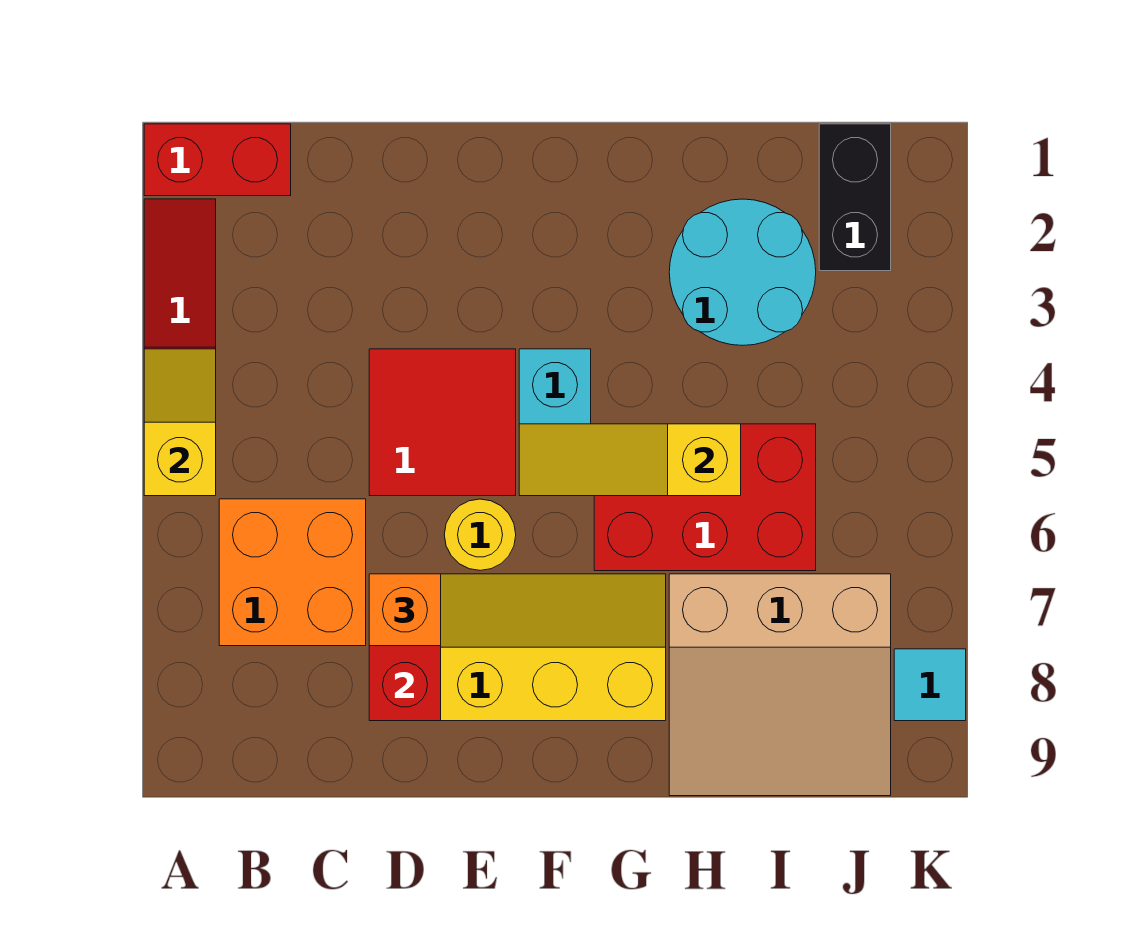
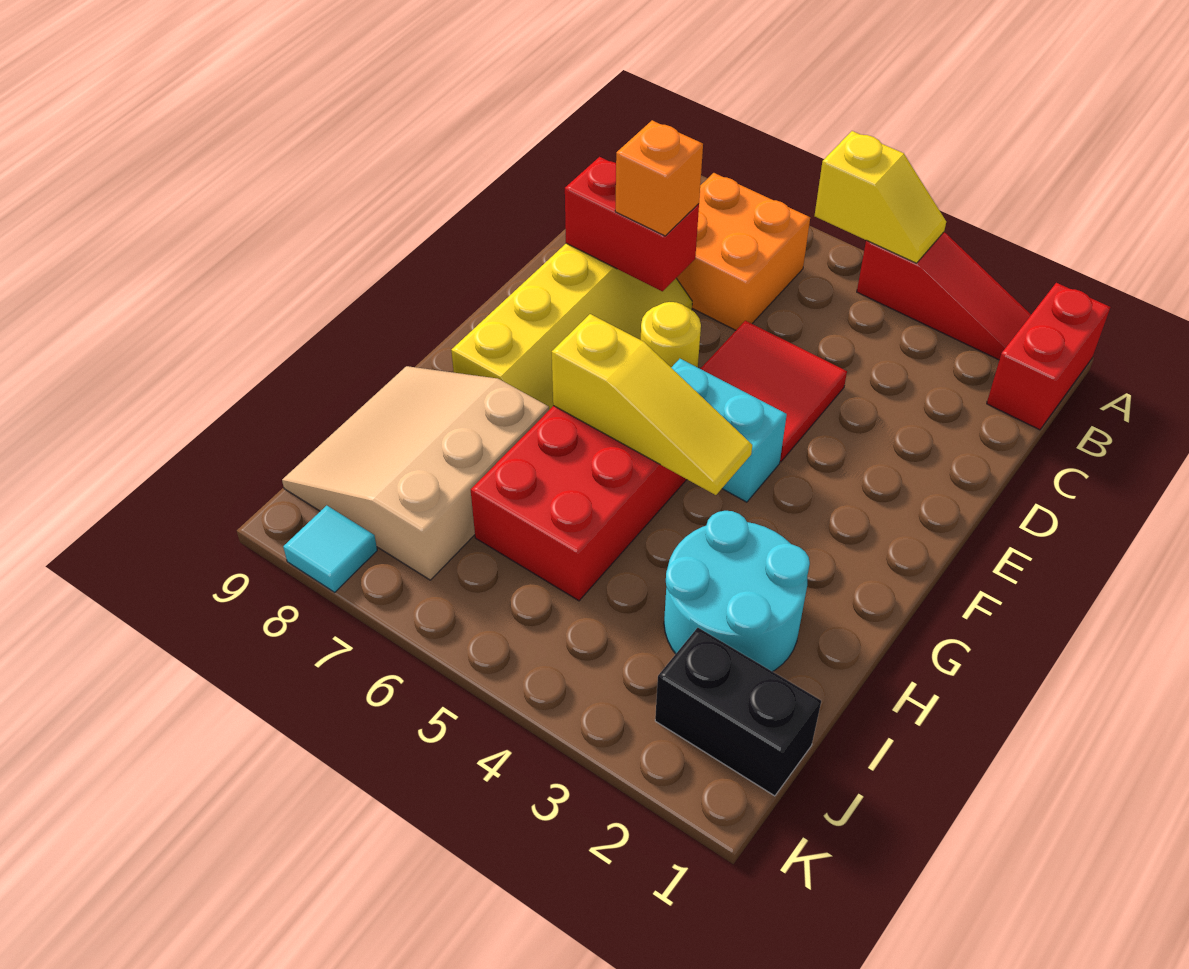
yellow 1x3 slope [519,424,741,496] -> yellow 1x3 slope turned to [552,314,752,495]

